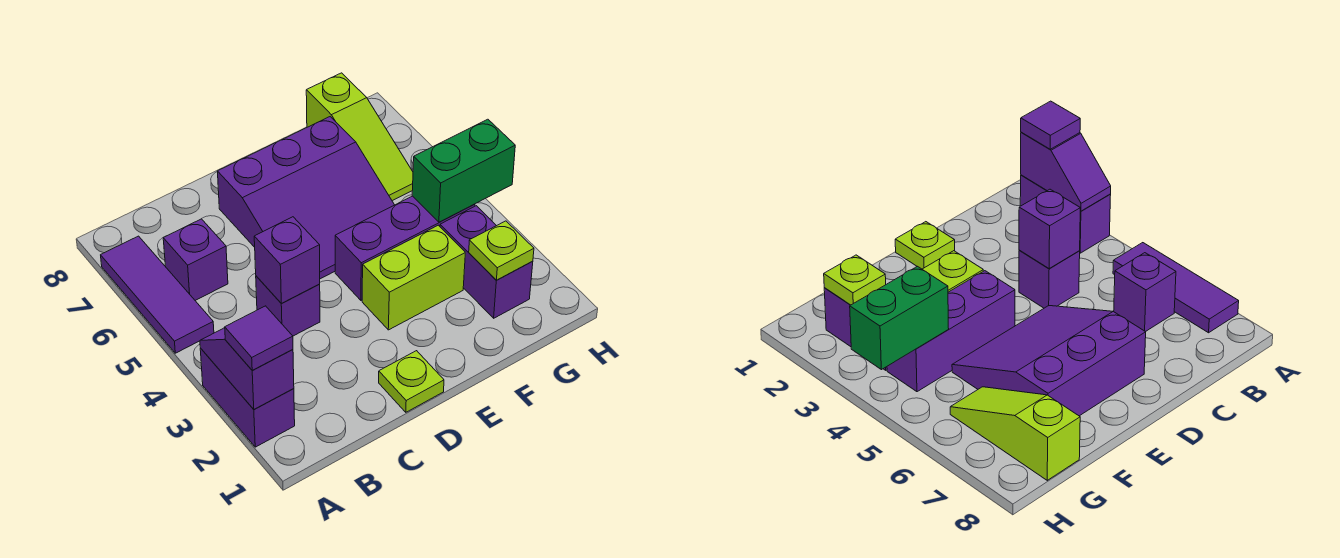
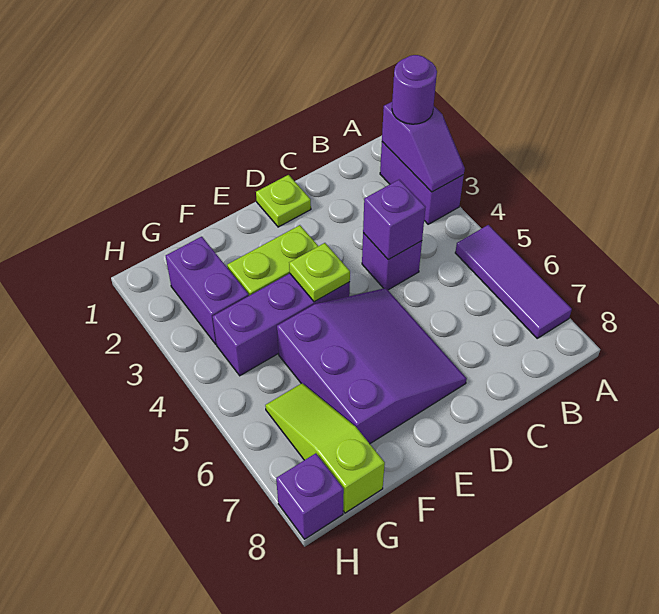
purple 1x1 tile [225,306,293,370] -> purple 1x1 round brick [392,55,437,124]
purple 1x1 brick [163,219,228,300] -> purple 1x1 brick moved to [276,453,344,539]
purple 3x3 slope [217,117,394,279] -> purple 3x3 slope turned to [277,288,467,444]
lime 1x1 plate [469,221,534,280] -> lime 1x1 plate moved to [289,243,350,302]
green 1x2 brick [412,119,515,222] -> none

